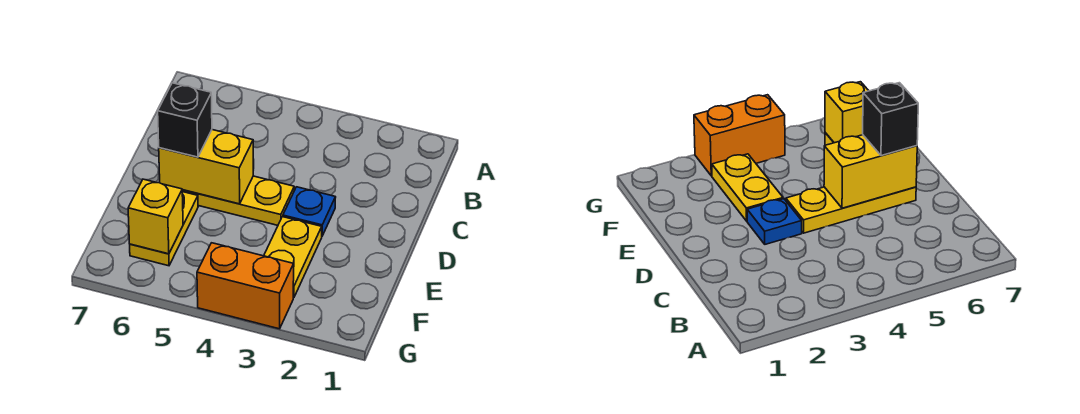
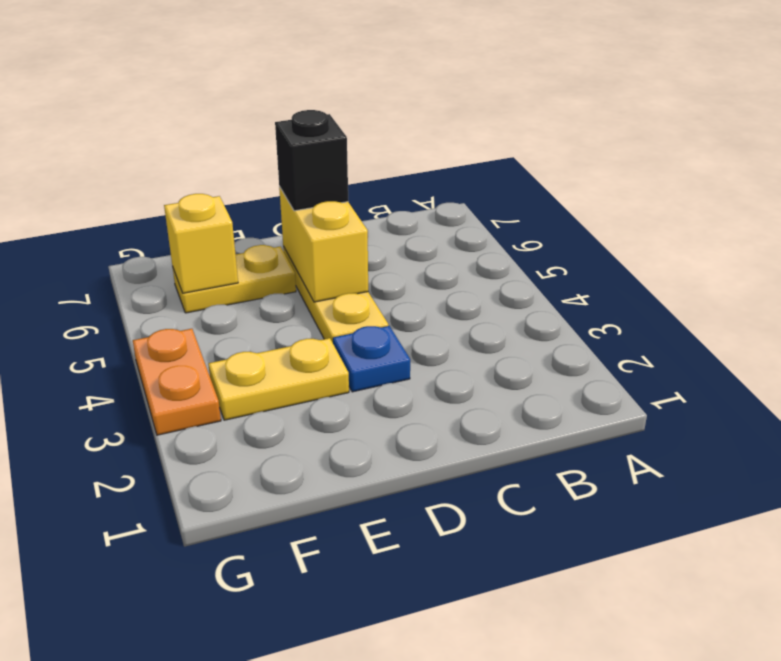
orange 1x2 brick [197,243,294,329] -> orange 1x2 plate [133,329,221,435]

